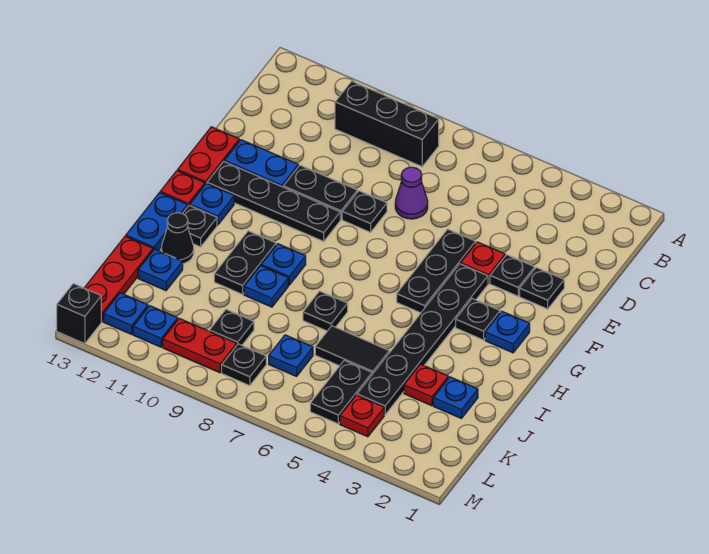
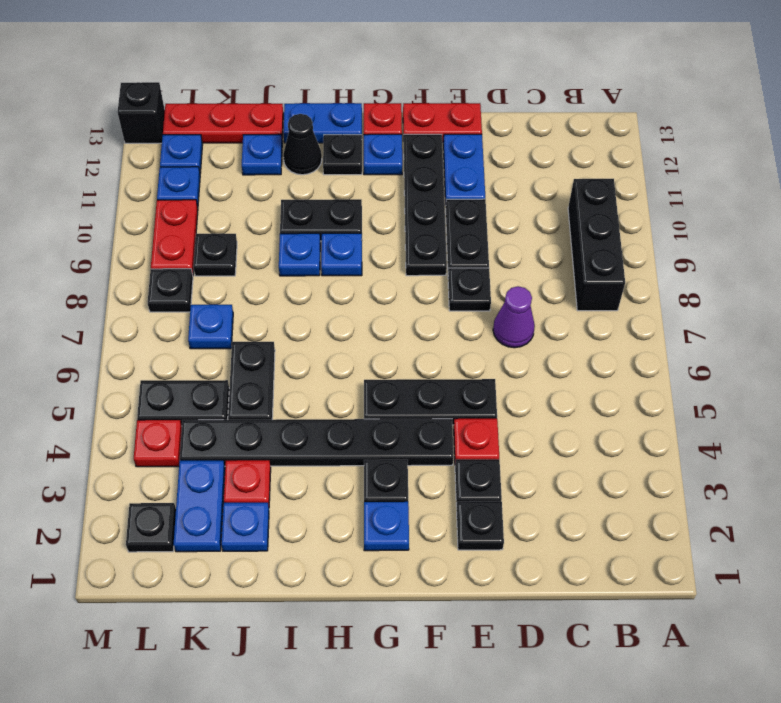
black 1x1 plate [303,291,348,331] -> black 1x1 plate moved to [126,503,176,552]
black 1x2 tile [315,326,389,374] -> black 1x2 plate [228,342,275,420]
none -> blue 1x2 plate [174,461,225,552]

